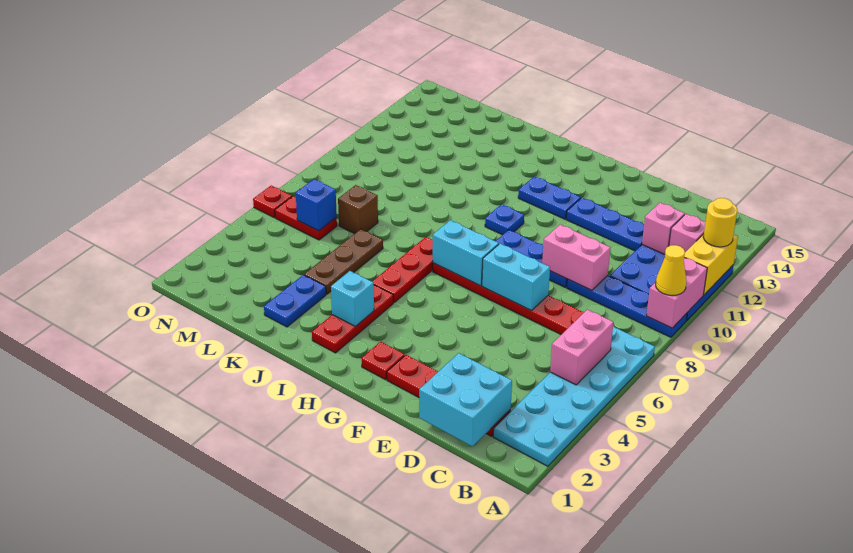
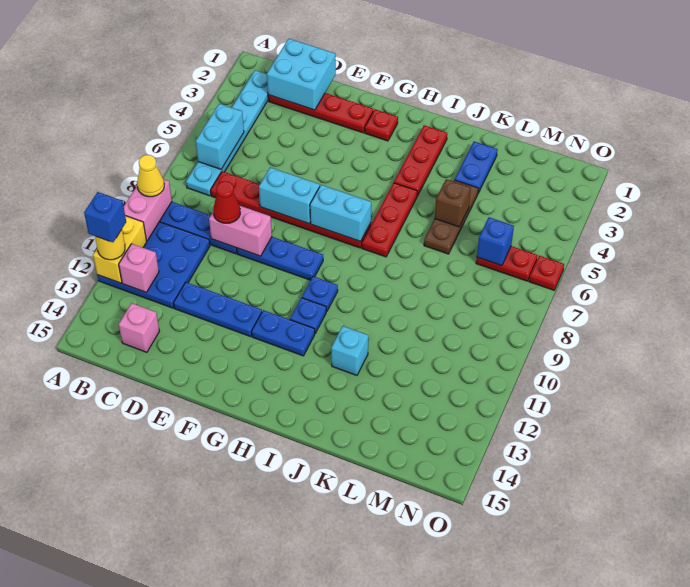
cyan 2x6 plate [493,326,655,466] -> cyan 1x6 plate [186,70,268,196]
none -> blue 1x1 brick [84,192,126,242]
pink 1x2 brick [550,309,614,385] -> cyan 1x2 brick [196,104,244,169]
pink 1x1 brick [642,203,685,255] -> pink 1x1 brick moved to [119,303,159,352]
none -> red 1x1 cone [213,181,240,223]
none -> blue 1x1 plate [290,298,326,333]
cyan 1x1 brick [331,271,374,327] -> cyan 1x1 brick moved to [331,326,368,375]
brown 1x1 brick [338,185,378,234] -> brown 1x1 brick moved to [435,179,471,227]

